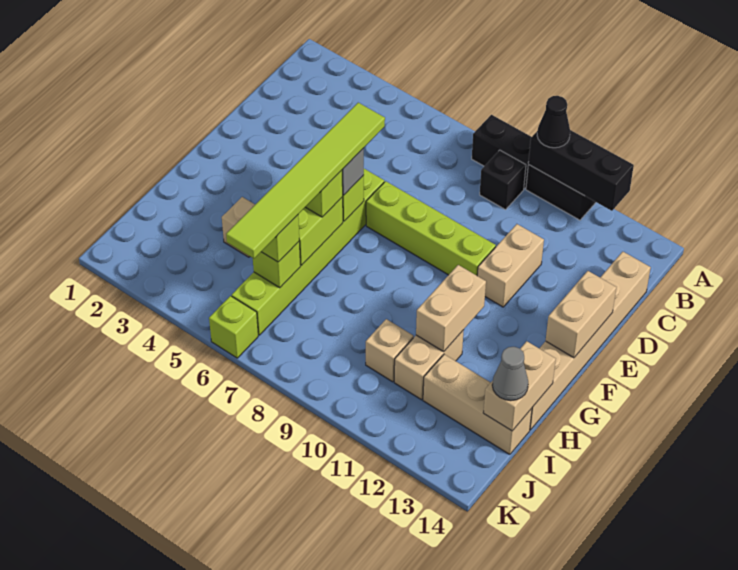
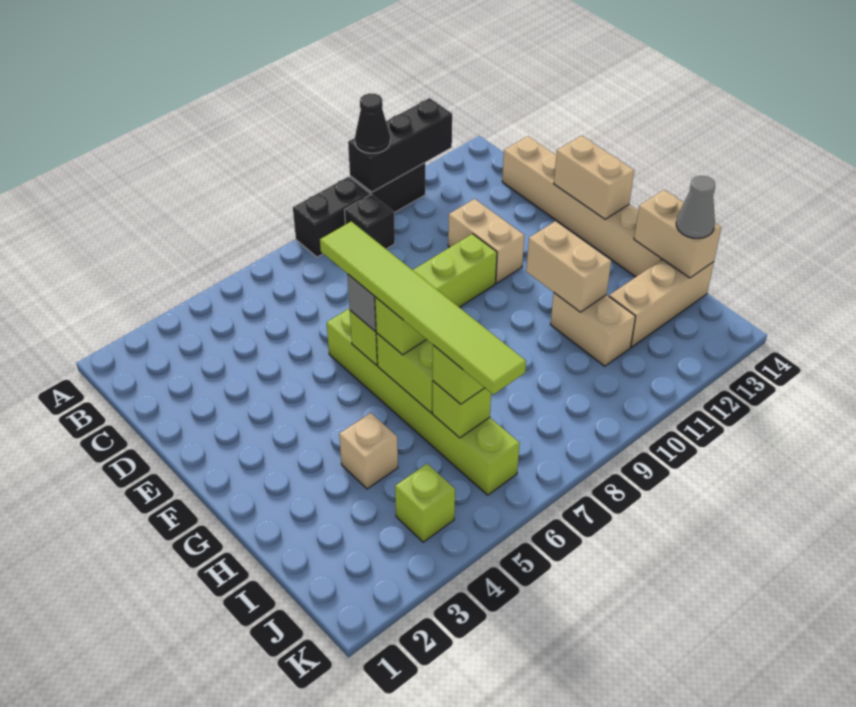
tan 1x1 brick [366,319,414,382] -> none
lime 1x1 brick [209,296,258,358] -> lime 1x1 brick moved to [395,464,455,542]

